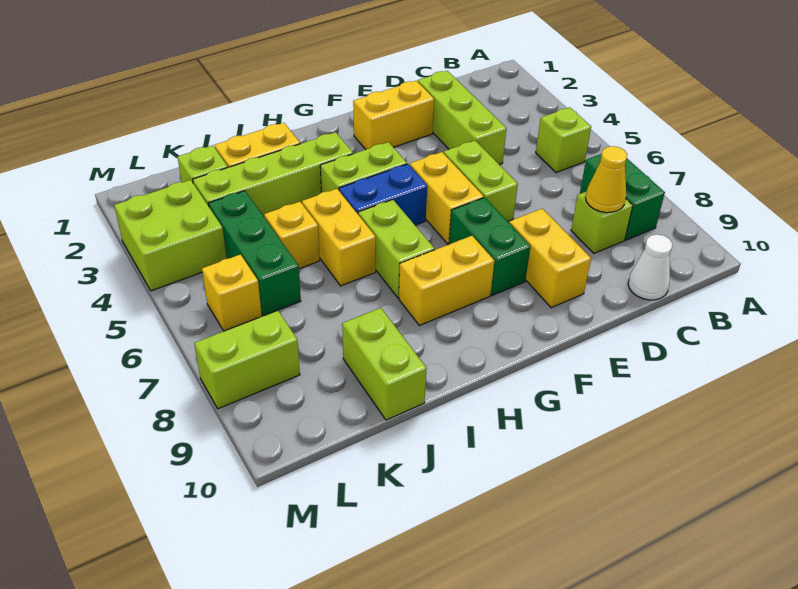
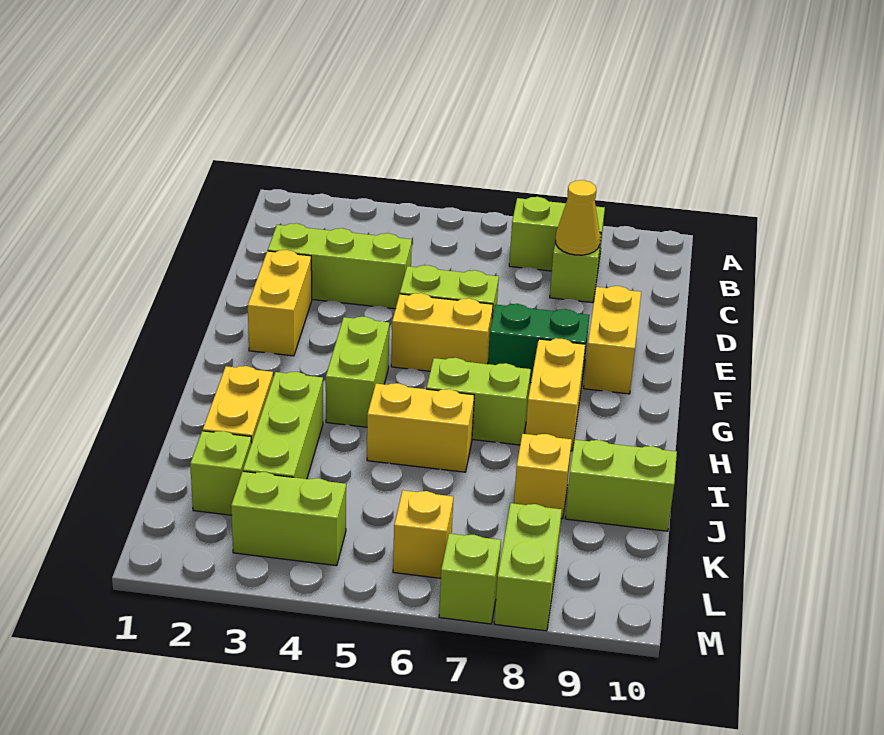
lime 1x1 brick [536,107,591,173] -> lime 1x1 brick moved to [439,534,501,624]
green 1x2 brick [580,154,665,240] -> lime 1x2 brick [509,197,605,273]
white 1x1 cone [628,234,672,300] -> none
yellow 1x2 brick [509,209,591,308] -> yellow 1x2 brick turned to [584,286,641,394]
blue 1x2 brick [339,164,427,225] -> none
lime 1x4 brick [193,132,353,216] -> lime 1x3 brick [243,372,323,479]
yellow 1x1 brick [264,202,320,269] -> yellow 1x1 brick moved to [514,434,572,519]
green 1x3 brick [209,191,301,316] -> none
lime 2x2 brick [114,180,227,291] -> lime 1x2 brick [231,471,346,566]

